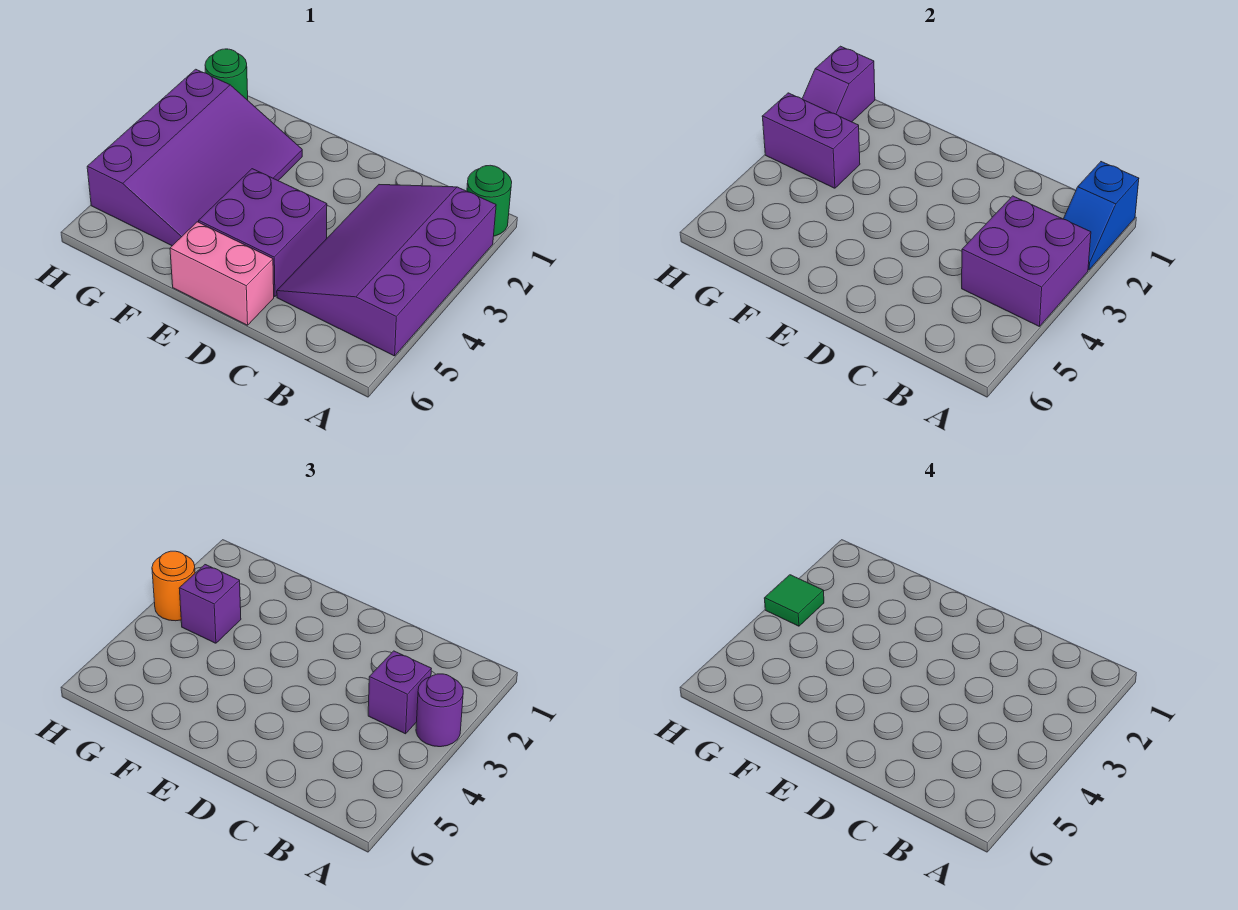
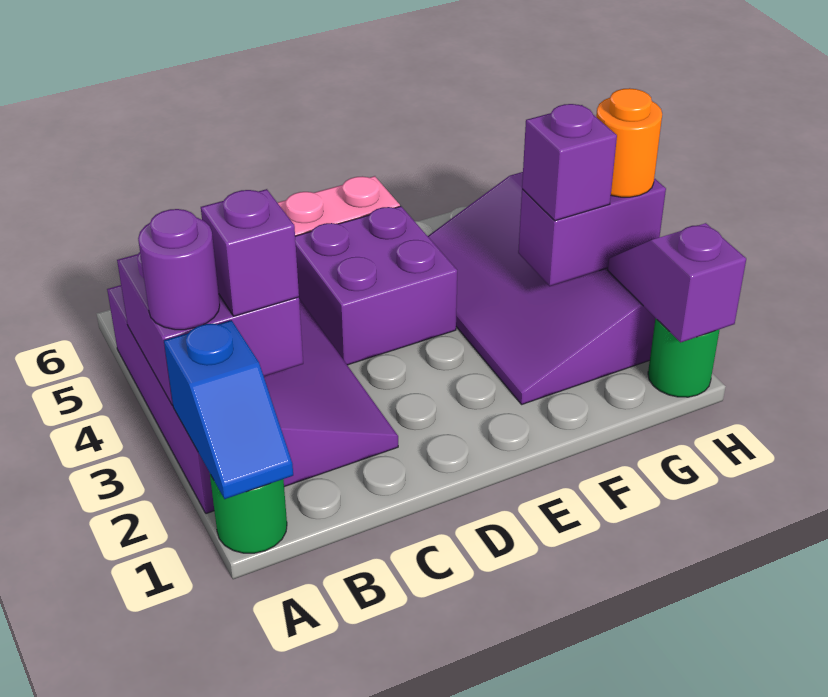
blue 1x2 slope [1064,162,1139,270] -> blue 1x2 slope turned to [164,320,293,499]
green 1x1 tile [764,575,824,626] -> none

